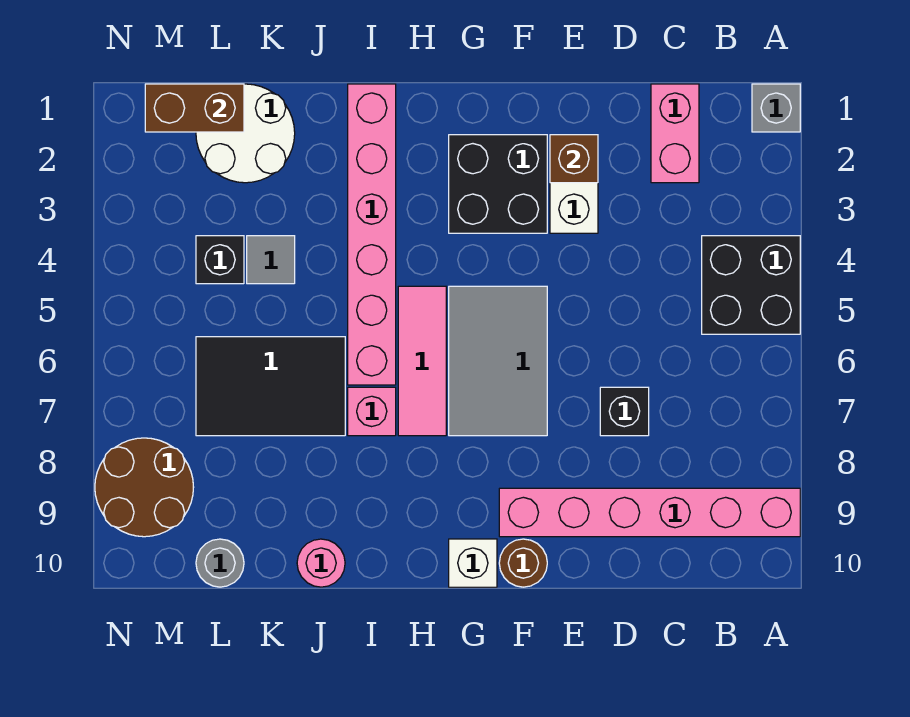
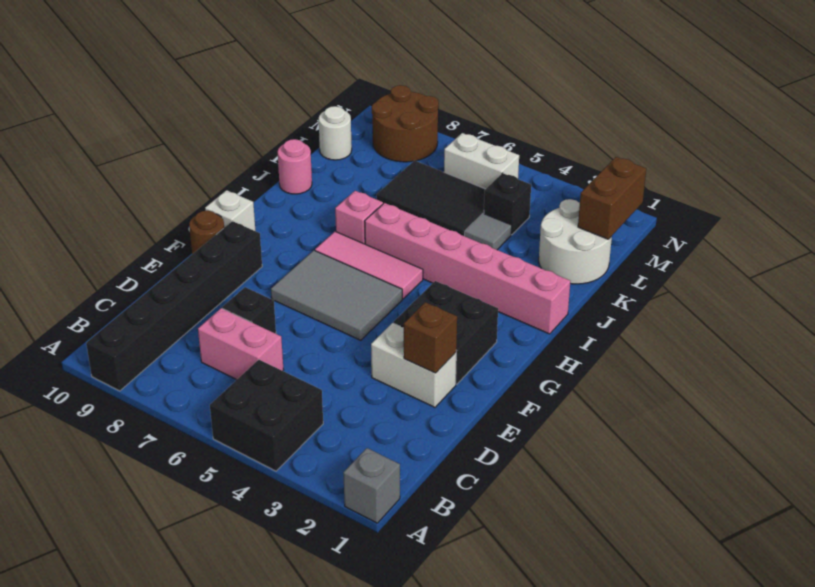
pink 1x6 brick [499,488,800,537] -> black 1x6 brick [86,221,262,391]
pink 1x2 brick [651,84,699,183] -> pink 1x2 brick moved to [198,308,283,380]
black 2x3 tile [196,337,345,436] -> black 2x3 tile turned to [377,160,485,236]
grey 1x1 round brick [196,539,244,587] -> white 1x1 round brick [319,106,352,160]
none -> white 1x2 brick [444,133,519,189]

